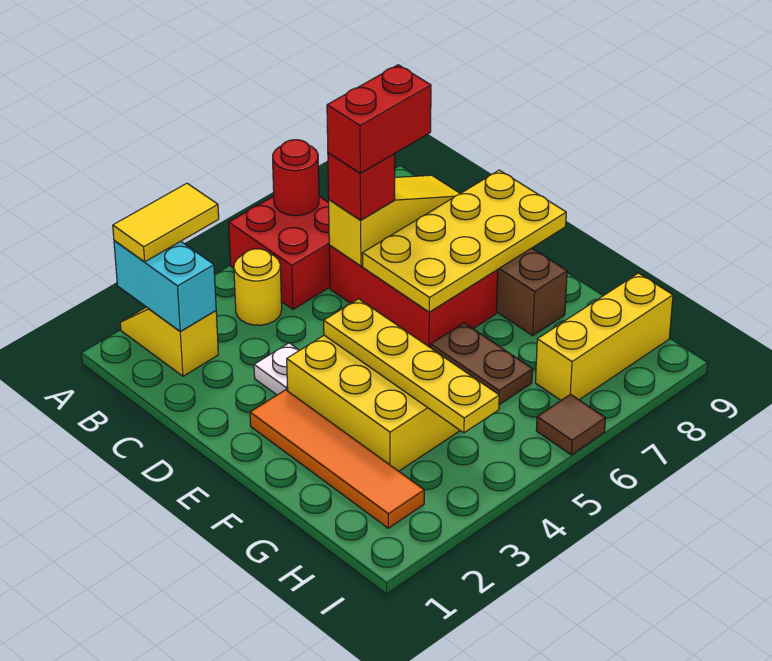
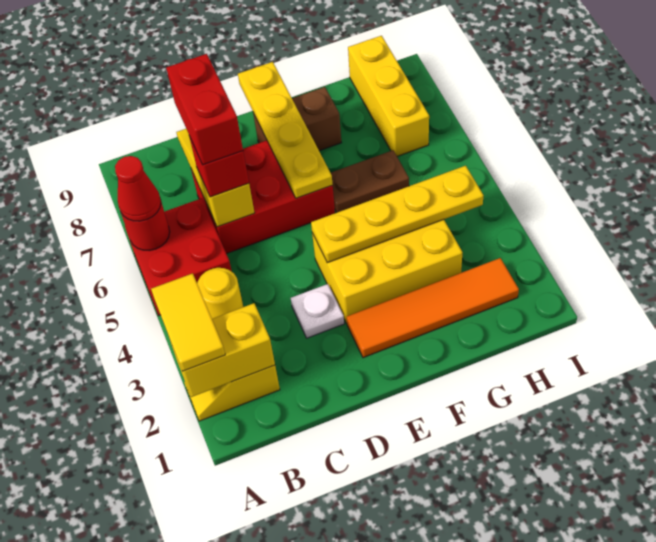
cyan 1x2 brick [114,240,216,332] -> yellow 1x2 brick [171,303,275,397]
none -> red 1x1 cone [115,156,161,221]
yellow 2x4 plate [362,170,566,312] -> yellow 1x4 plate [238,62,333,198]
brown 1x1 tile [536,394,605,455] -> none

